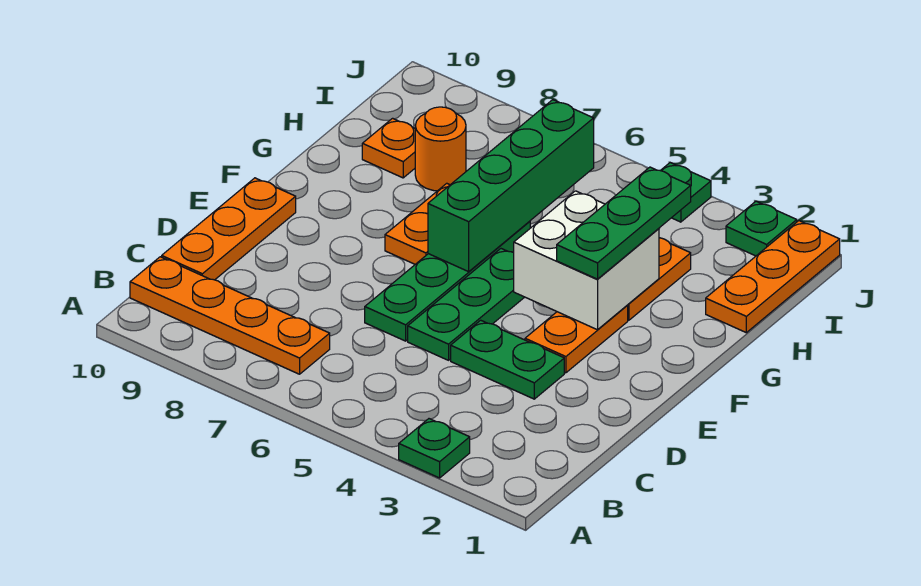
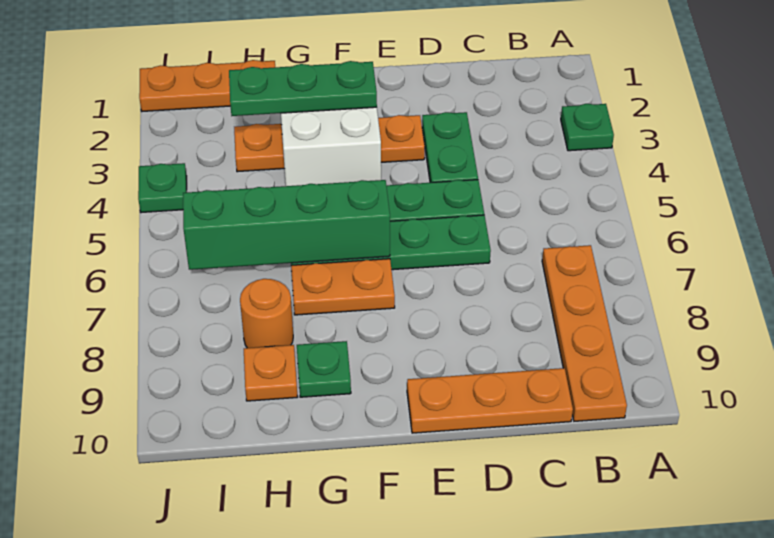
green 1x1 plate [726,201,797,256] -> green 1x1 plate moved to [297,341,351,397]

